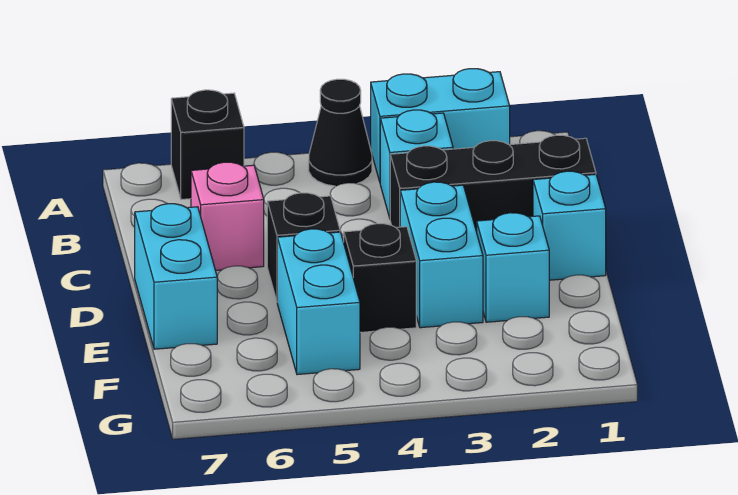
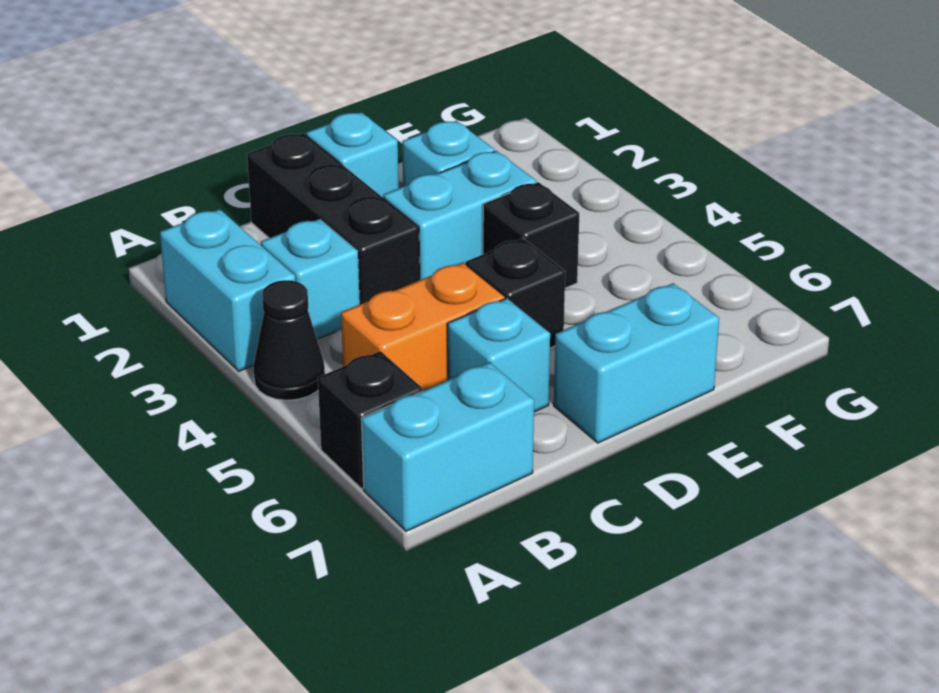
none -> orange 1x2 brick [341,263,505,391]
pink 1x1 brick [191,162,264,270] -> cyan 1x1 brick [448,298,550,412]
cyan 1x2 brick [277,229,360,375] -> cyan 1x2 brick moved to [361,362,534,531]

